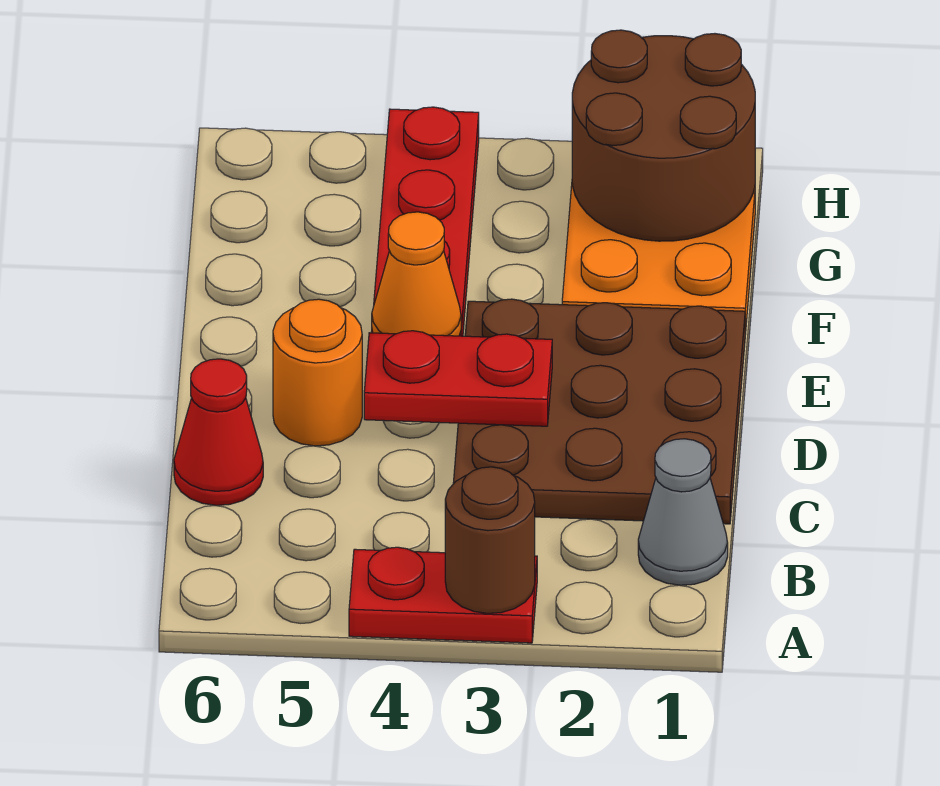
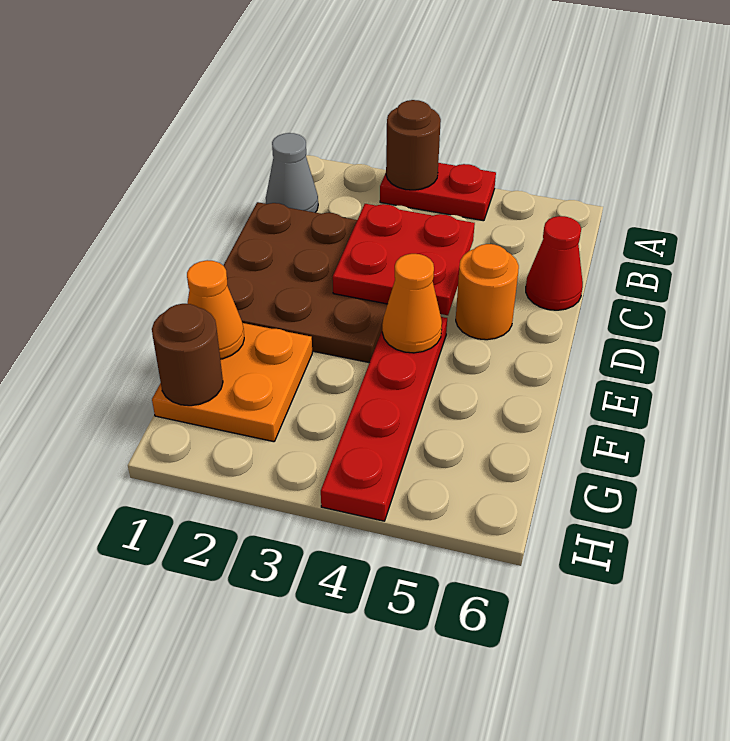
red 1x2 plate [364,331,552,426] -> red 2x2 plate [333,204,475,315]
none -> orange 1x1 cone [187,260,244,359]
brown 2x2 round brick [572,30,755,241] -> brown 1x1 round brick [152,304,223,406]

